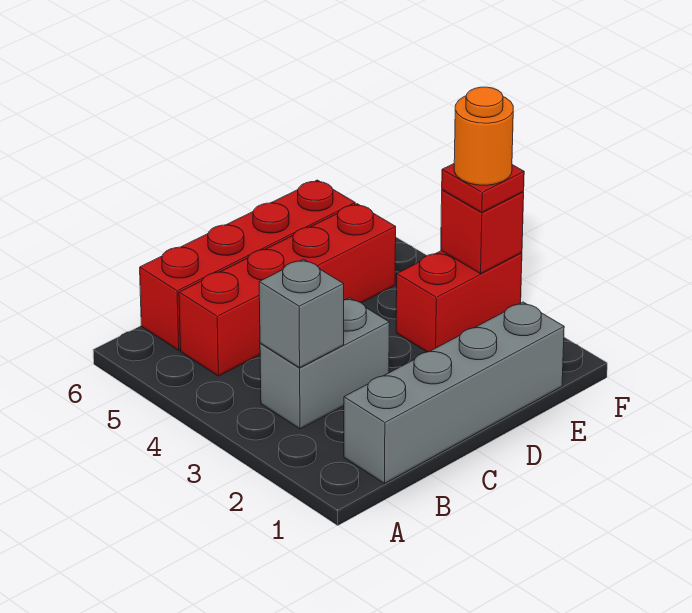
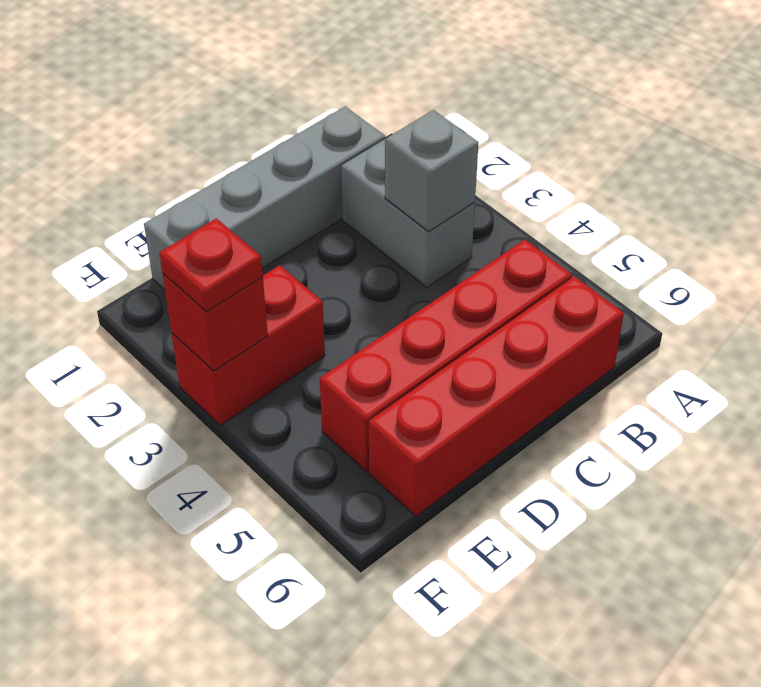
grey 1x2 brick [260,298,389,429] -> grey 1x2 brick turned to [341,139,475,287]
orange 1x1 round brick [454,87,513,185] -> none

